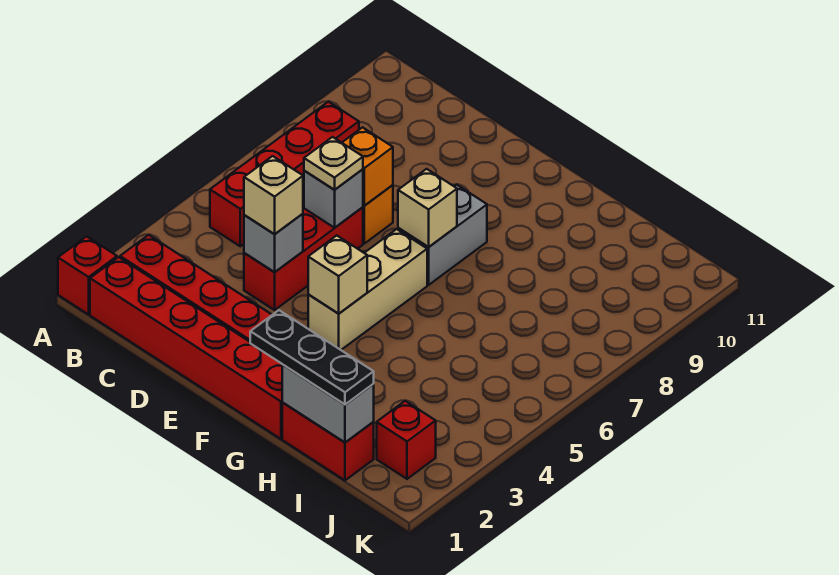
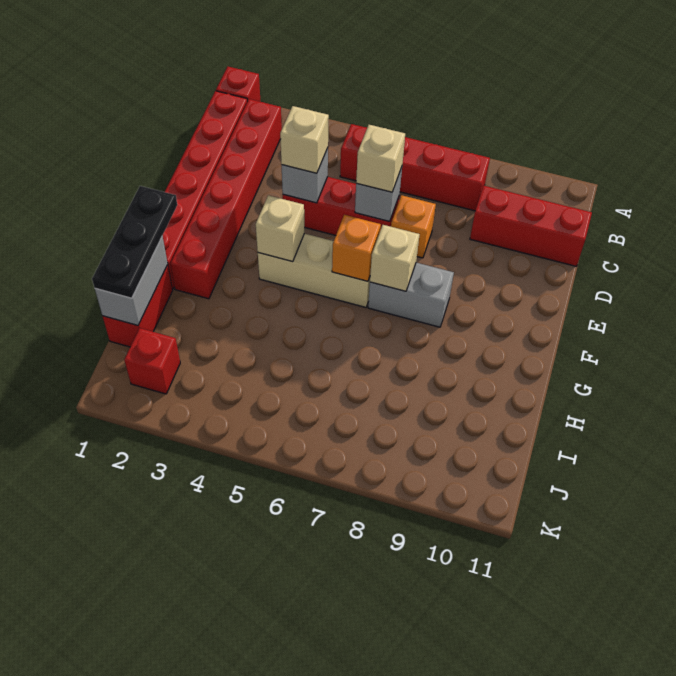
none -> red 1x3 brick [470,186,592,266]
tan 1x1 plate [304,137,363,190] -> tan 1x1 brick [356,125,405,192]
orange 1x1 brick [342,127,393,206] -> orange 1x1 brick moved to [332,215,381,281]

